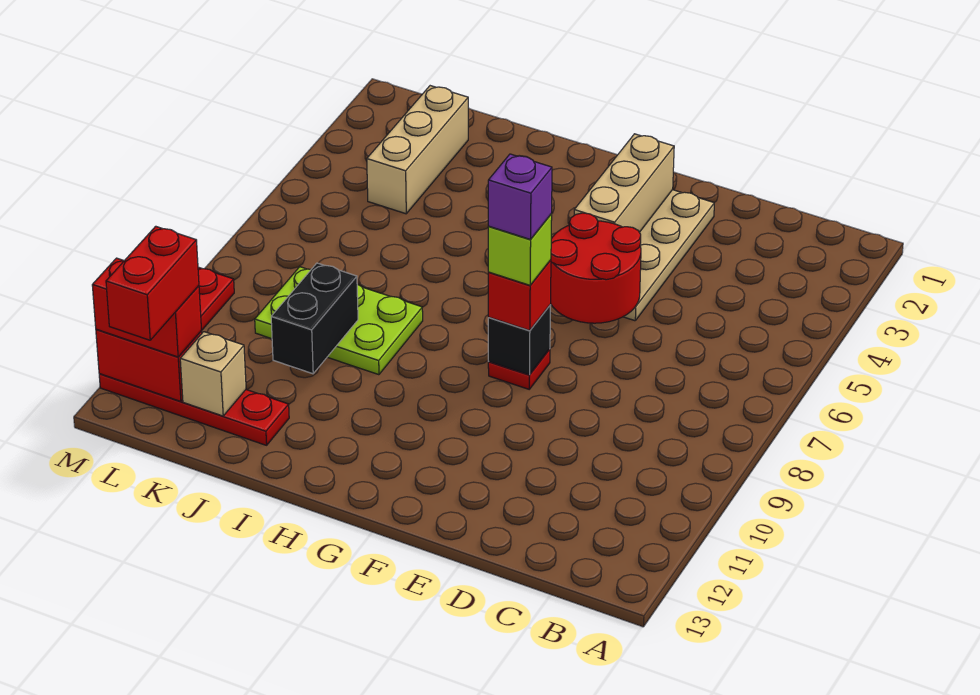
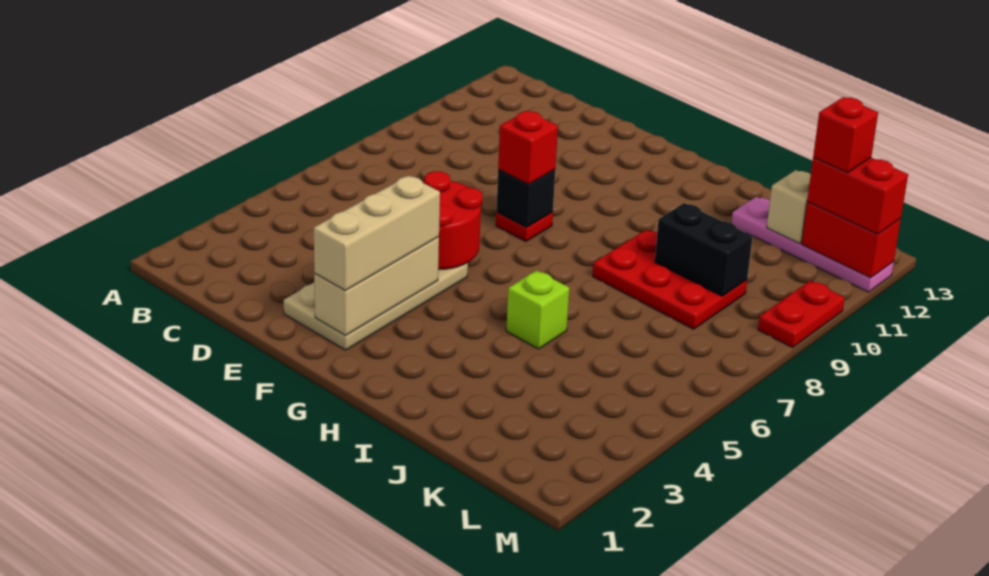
lime 1x1 brick [488,214,552,285] -> lime 1x1 brick moved to [506,270,569,349]
purple 1x1 brick [488,154,552,239] -> none
lime 2x3 plate [255,267,423,375] -> red 2x3 plate [593,230,747,329]
black 1x2 brick [271,263,358,374] -> black 1x2 brick turned to [655,203,753,296]
red 1x4 plate [99,374,289,445] -> pink 1x4 plate [732,197,894,292]
tan 1x3 brick [367,86,468,214] -> tan 1x3 brick moved to [314,176,440,290]
red 1x2 brick [106,226,199,340] -> red 1x1 brick [813,97,878,173]

